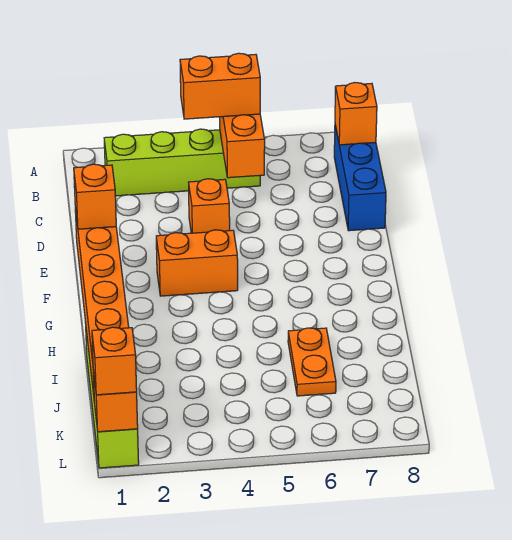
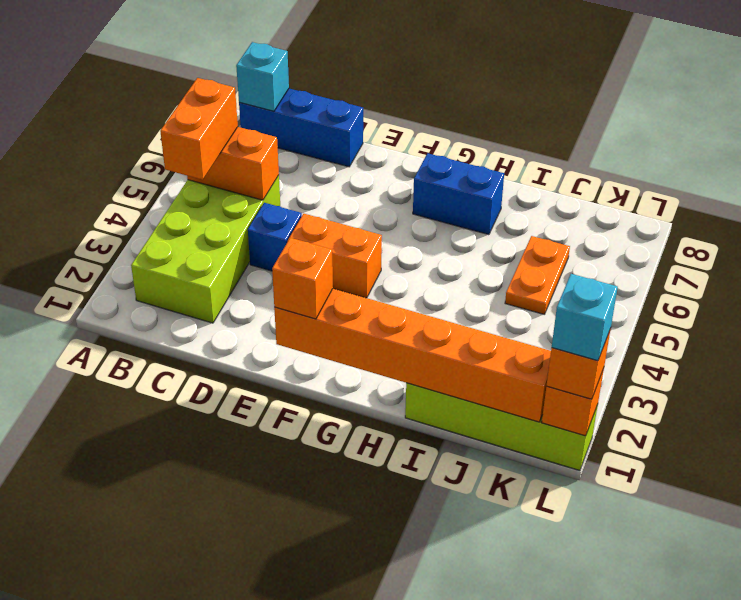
lime 1x4 brick [104,129,260,196] -> lime 2x4 brick [131,175,280,323]
orange 1x1 brick [335,83,377,145] -> cyan 1x1 brick [236,42,289,111]
orange 1x1 brick [189,179,230,233] -> blue 1x1 brick [248,203,302,271]
orange 1x2 brick [156,230,238,296] -> orange 1x2 brick turned to [288,214,382,298]
none -> blue 1x2 brick [413,153,504,235]
orange 1x2 plate [288,328,336,396] -> orange 1x2 plate turned to [505,236,570,314]
none -> cyan 1x1 brick [552,274,618,361]

